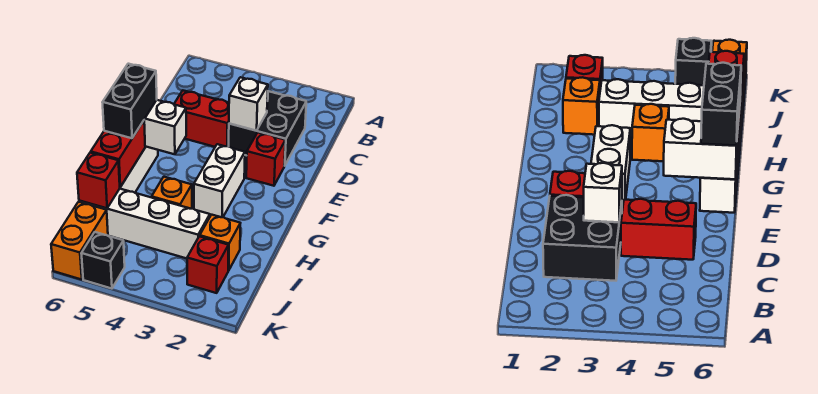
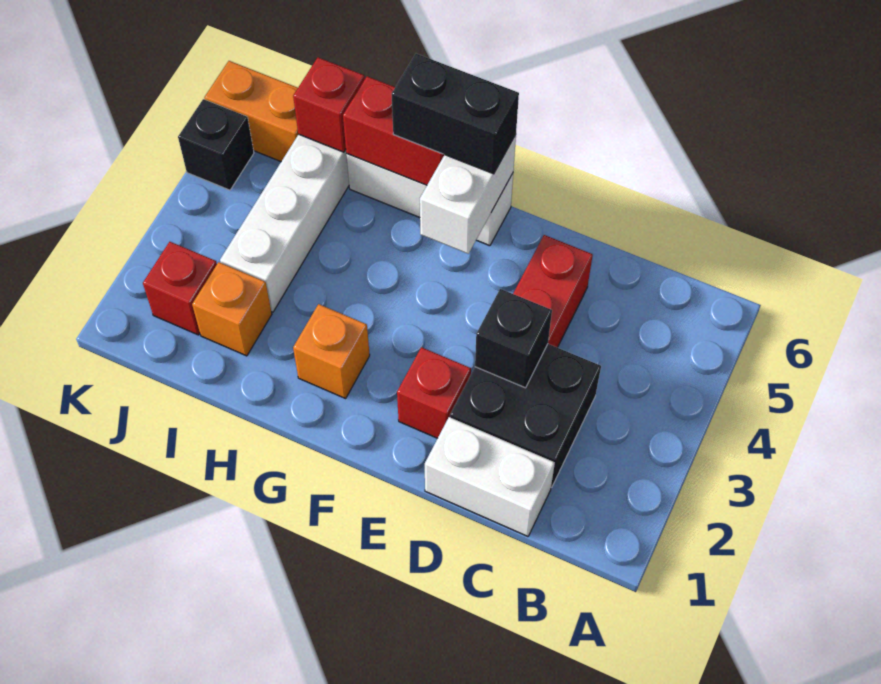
white 1x1 brick [229,77,268,131] -> black 1x1 brick [475,289,552,388]
white 1x2 brick [194,144,245,217] -> white 1x2 brick moved to [425,417,555,536]
orange 1x1 brick [152,177,192,209] -> orange 1x1 brick moved to [293,304,370,398]

